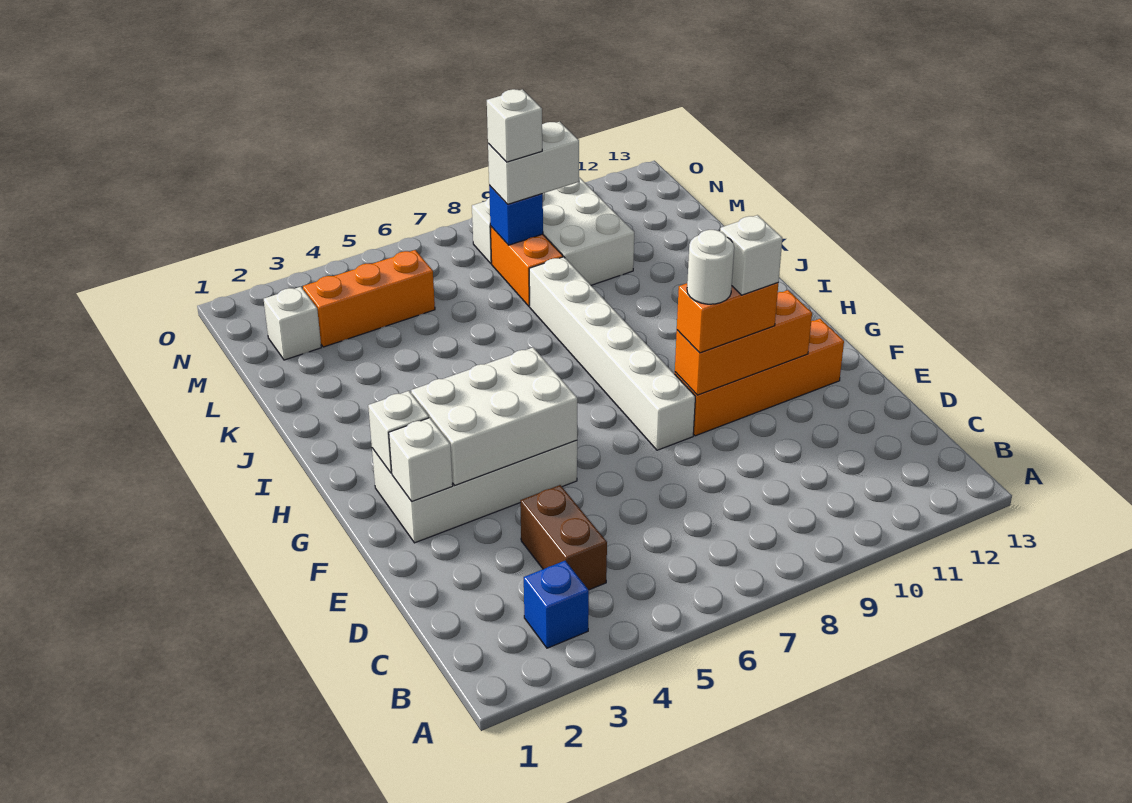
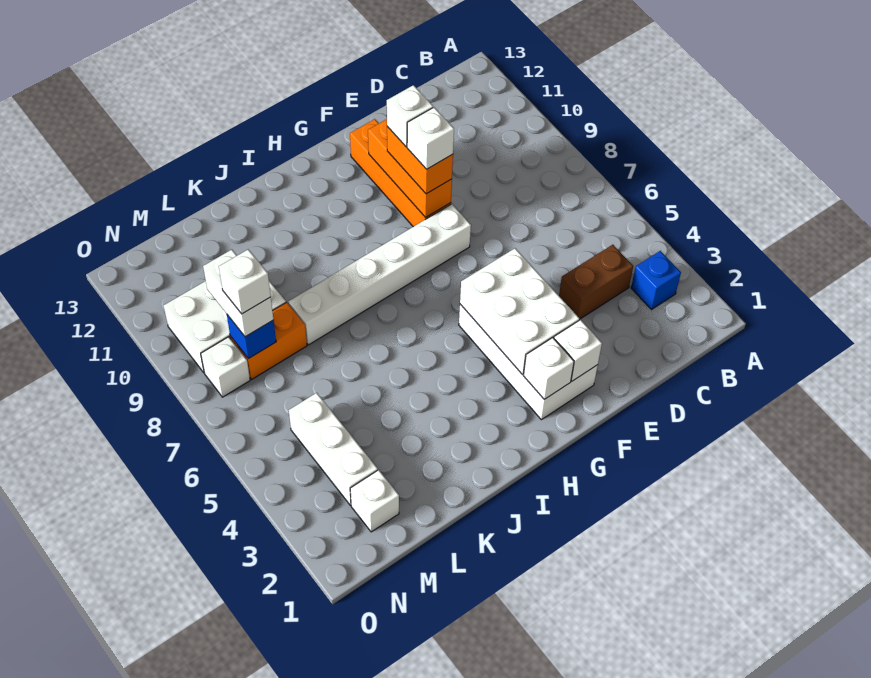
white 1x1 round brick [687,230,734,304] -> white 1x1 brick [407,107,454,169]
orange 1x3 brick [303,250,435,347] -> white 1x3 brick [289,393,378,505]

